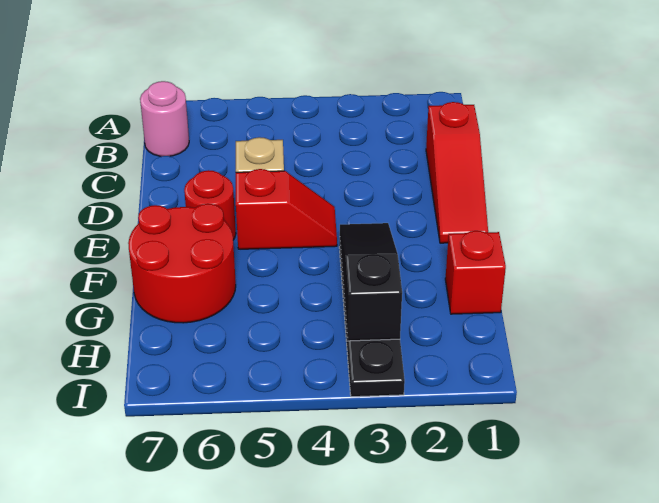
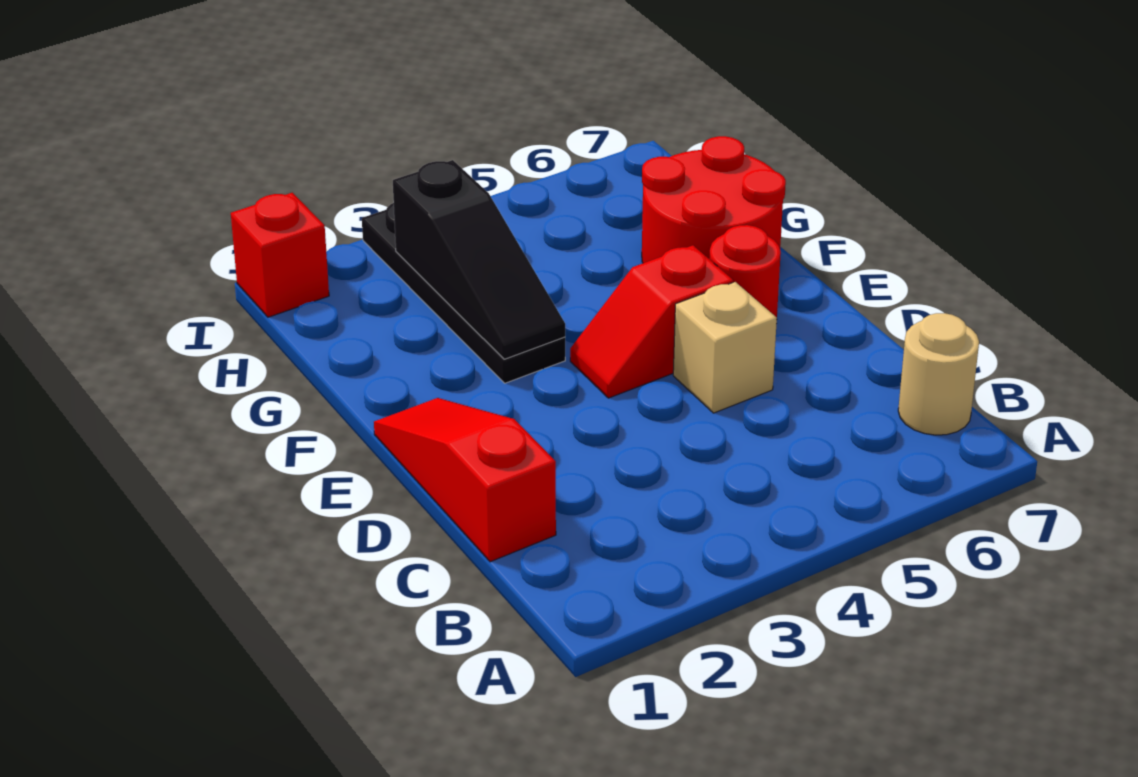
pink 1x1 round brick [140,81,189,156] -> tan 1x1 round brick [898,313,979,435]
red 1x1 brick [445,231,506,314] -> red 1x1 brick moved to [231,193,329,317]

